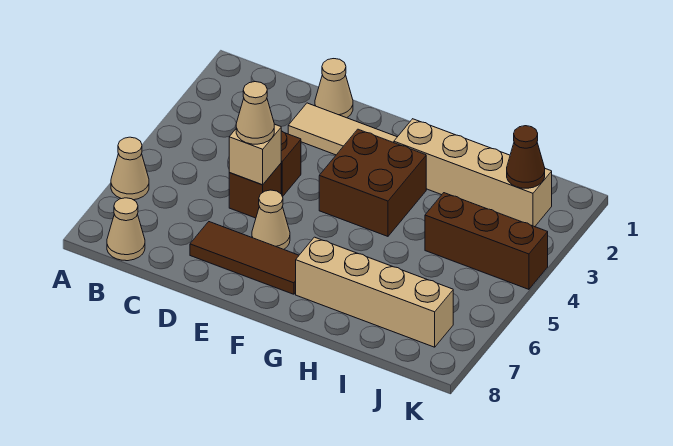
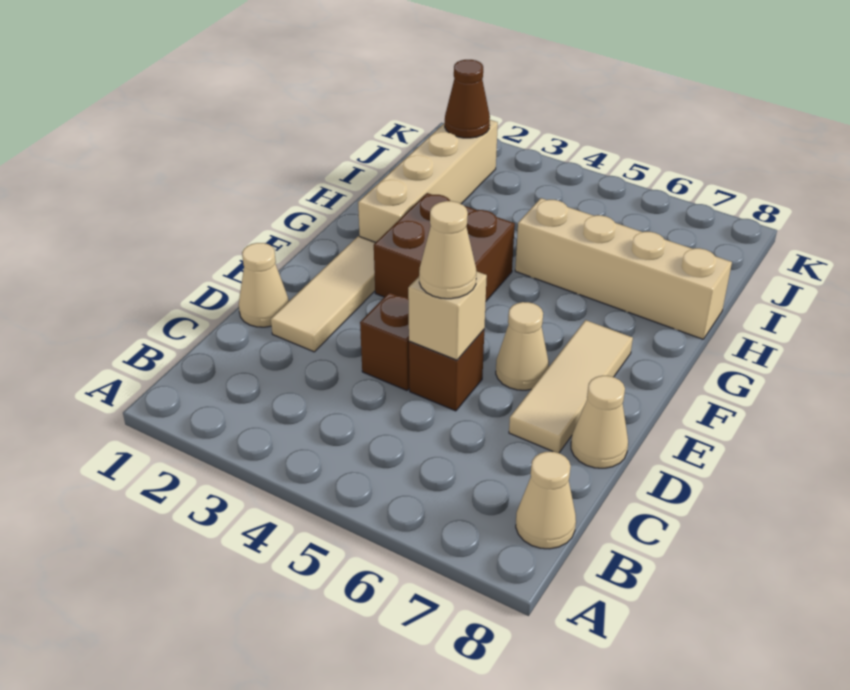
tan 1x1 cone [111,137,149,200] -> tan 1x1 cone moved to [571,376,628,468]
brown 1x3 tile [190,222,299,294] -> tan 1x3 tile [509,320,633,453]
tan 1x4 brick [296,237,453,347] -> tan 1x4 brick turned to [515,198,732,339]
brown 1x3 brick [425,193,548,289] -> none

